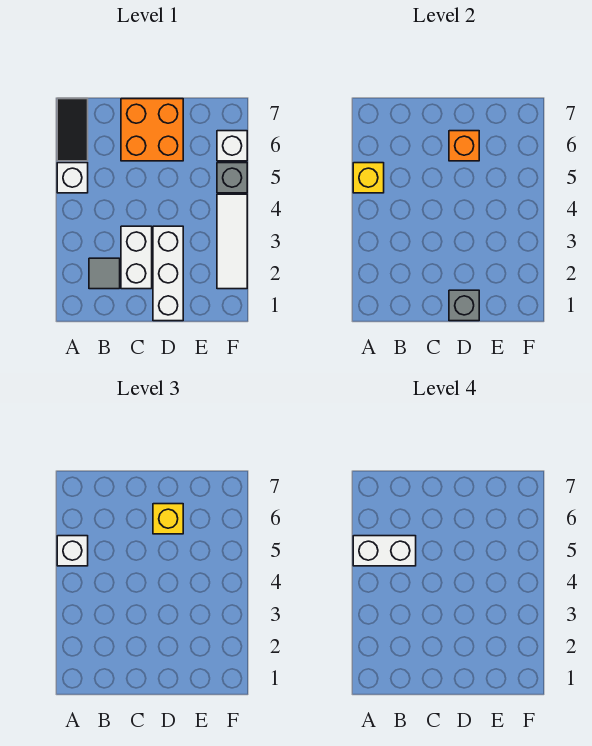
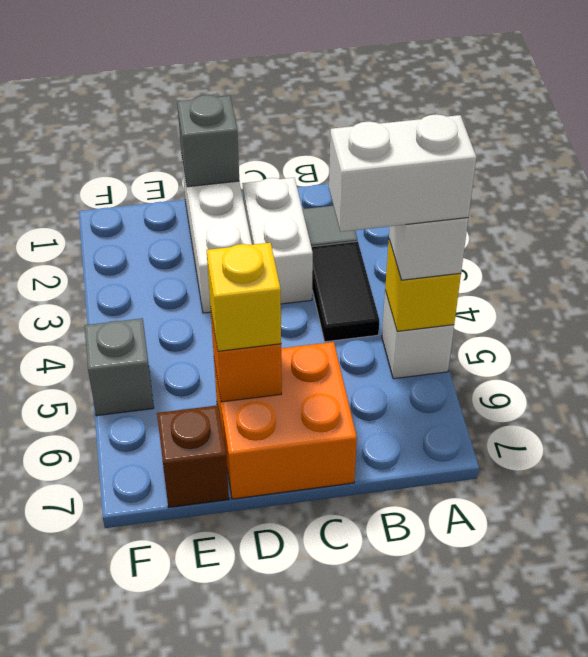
black 1x2 tile [57,99,88,161] -> black 1x2 tile moved to [311,241,379,342]
none -> brown 1x1 brick [157,405,229,507]
white 1x3 tile [217,194,247,289] -> none
white 1x1 brick [217,131,247,161] -> none

